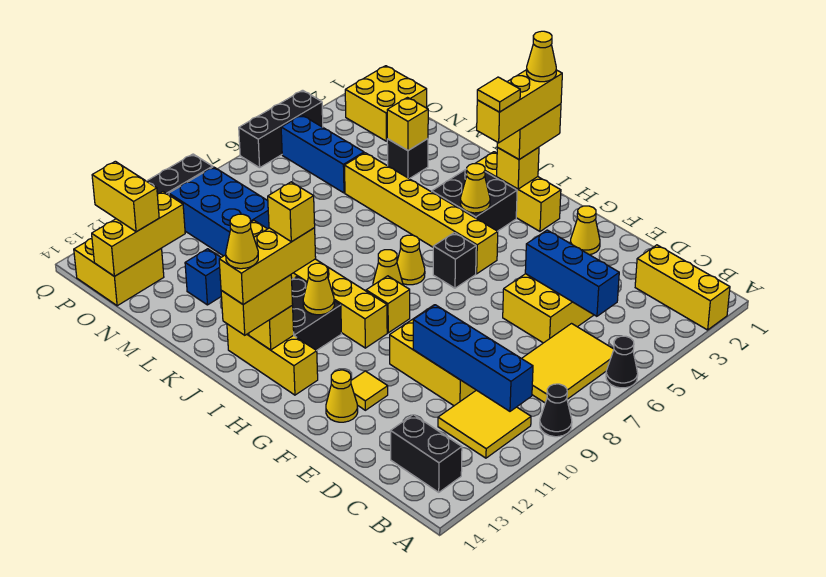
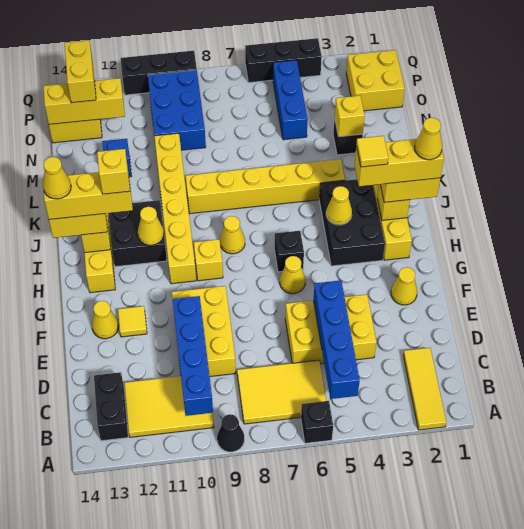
yellow 1x3 brick [635,245,730,330] -> yellow 1x3 tile [403,348,446,430]
black 1x1 cone [606,336,638,388] -> black 1x1 brick [301,401,333,443]
yellow 2x2 tile [438,390,531,458] -> yellow 2x3 tile [124,376,214,437]
blue 1x3 brick [525,230,619,316] -> blue 1x4 brick [314,280,360,399]
yellow 1x6 brick [344,153,498,274] -> yellow 1x6 brick turned to [186,159,345,214]
black 2x2 brick [432,169,517,231] -> black 2x3 brick [319,179,385,266]
yellow 1x1 cone [397,235,425,285] -> yellow 1x1 cone moved to [280,256,305,294]

